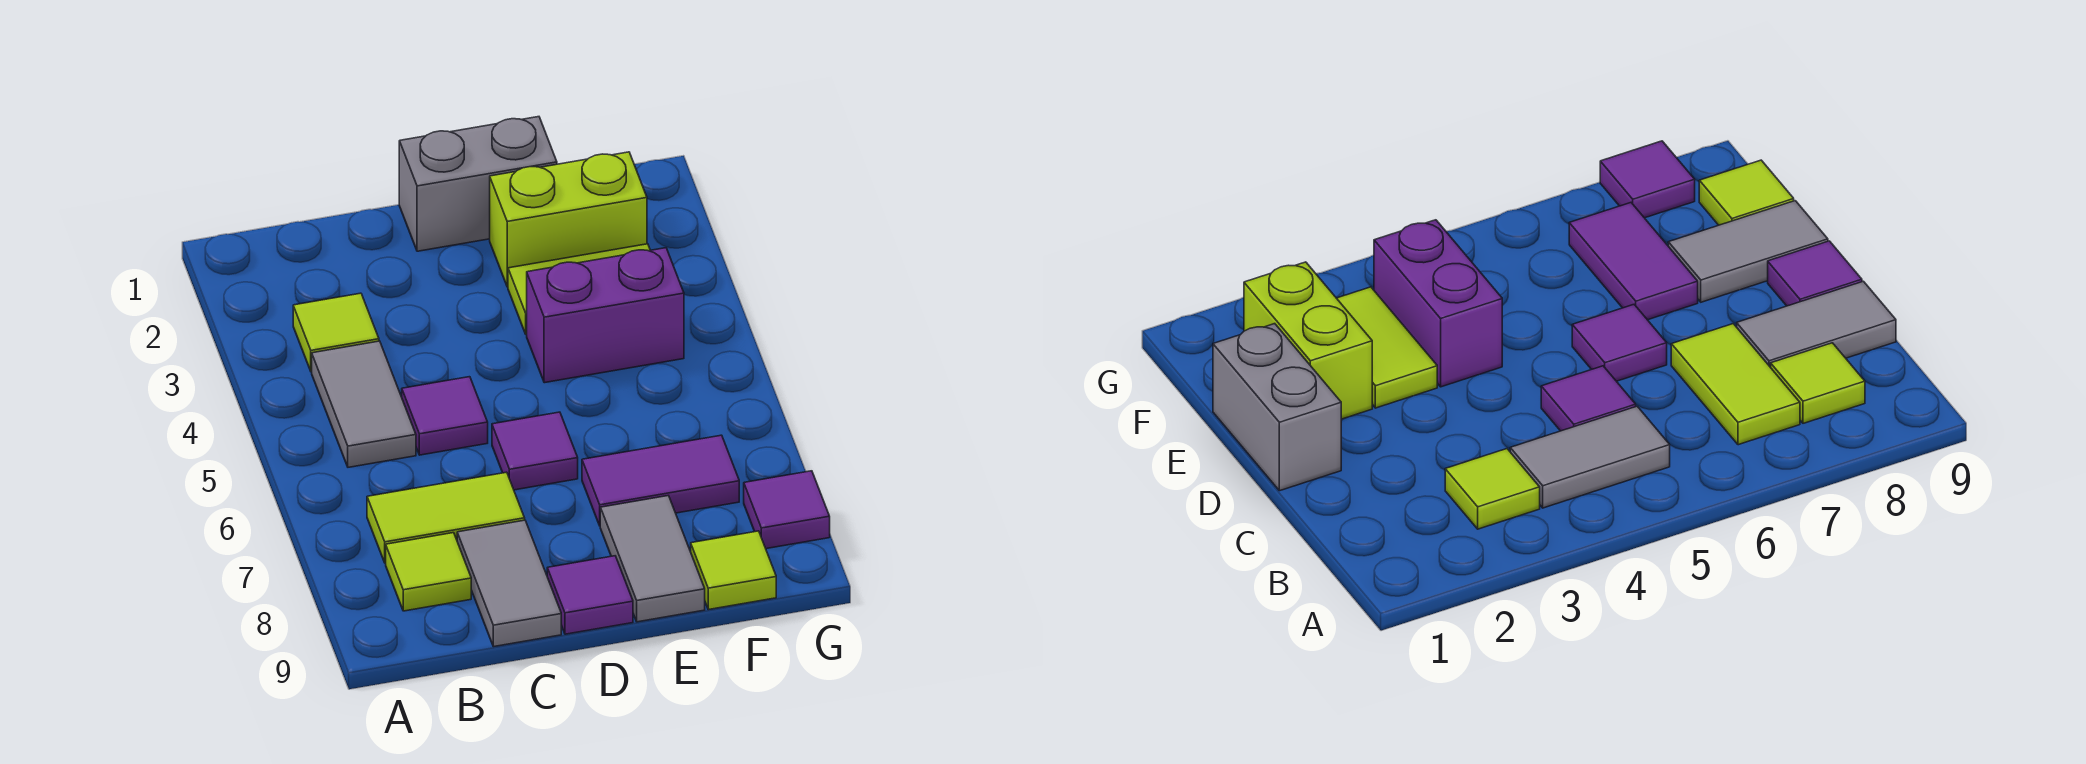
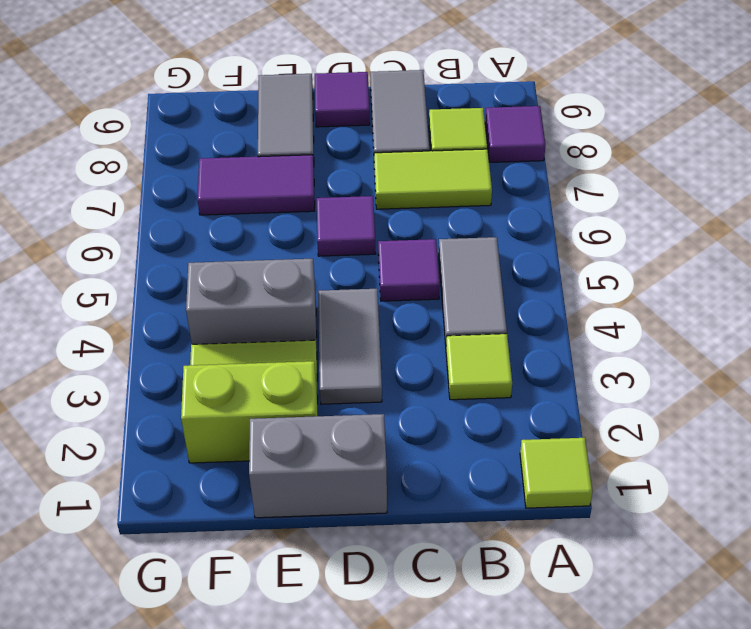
none -> grey 1x2 tile [318,289,382,404]
purple 1x2 brick [527,248,684,383] -> grey 1x2 brick [186,259,317,349]
lime 1x1 tile [691,531,776,610] -> lime 1x1 tile moved to [520,438,592,508]
purple 1x1 tile [744,471,830,549] -> purple 1x1 tile moved to [485,106,546,162]

